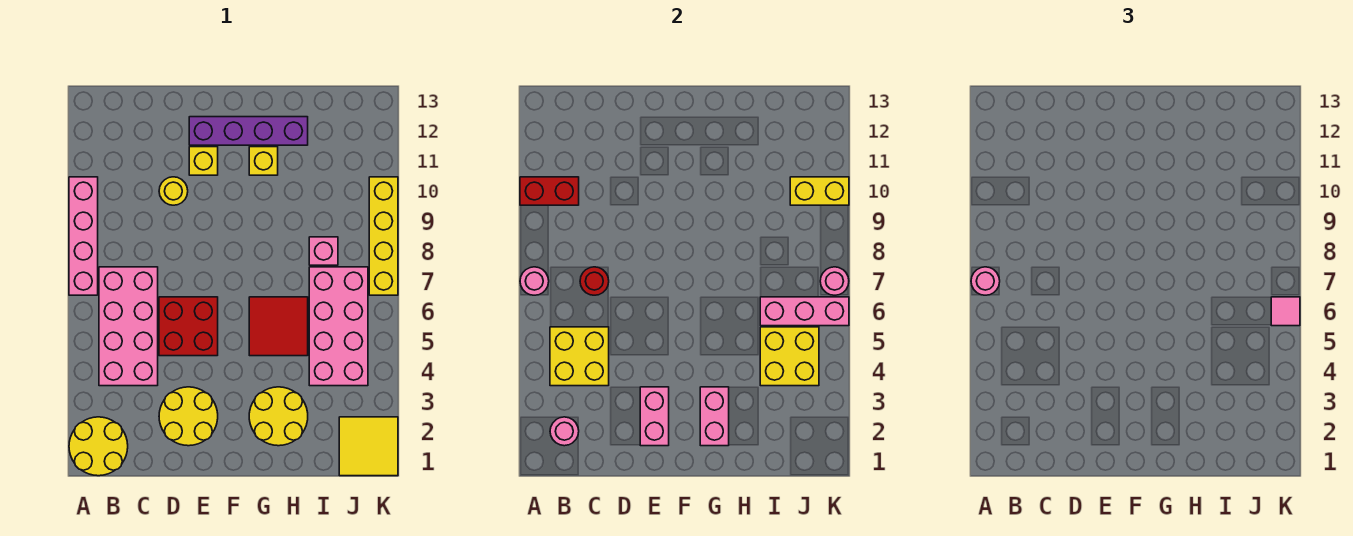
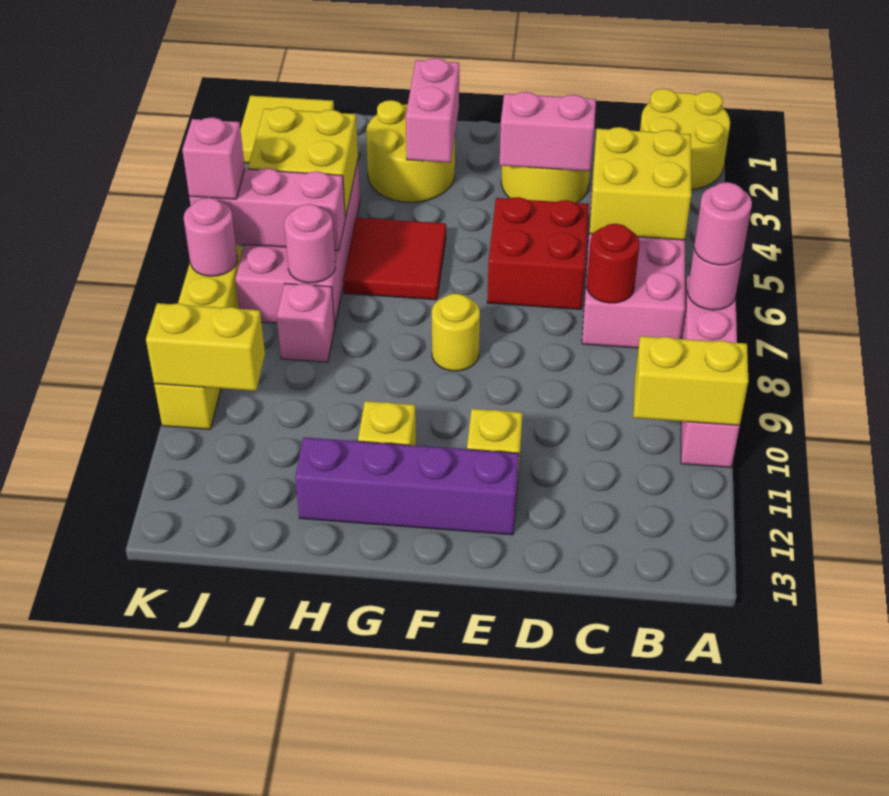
red 1x2 brick [520,177,579,205] -> yellow 1x2 brick [633,336,748,425]
pink 1x1 round brick [550,417,579,446] -> pink 1x1 round brick moved to [284,204,335,283]
yellow 1x1 round brick [159,177,188,205] -> yellow 1x1 round brick moved to [432,294,480,371]
pink 1x2 brick [640,387,669,446] -> pink 1x2 brick turned to [500,92,596,171]
pink 1x1 tile [1271,297,1300,326] -> pink 1x1 brick [182,117,245,199]

